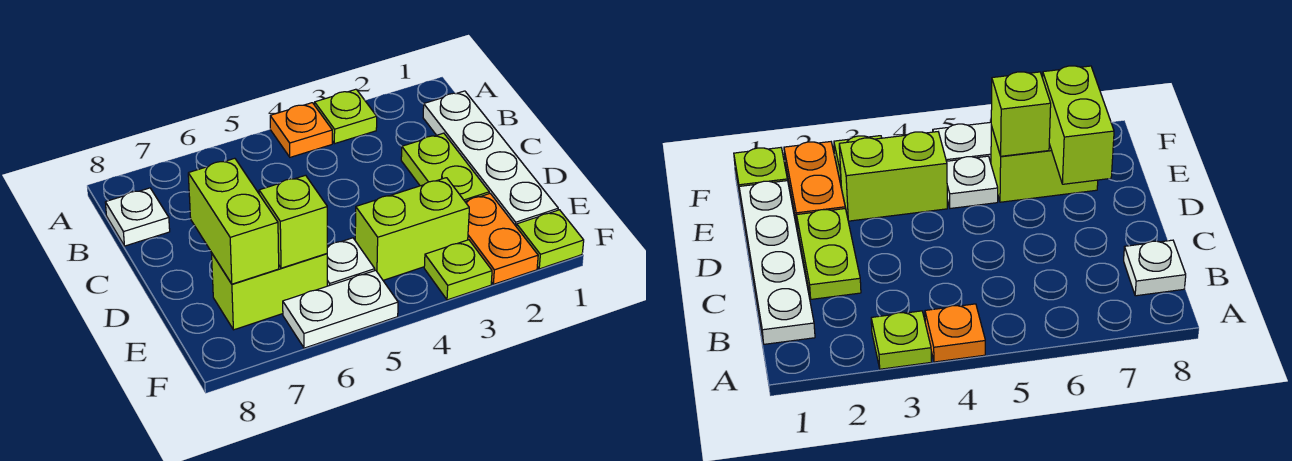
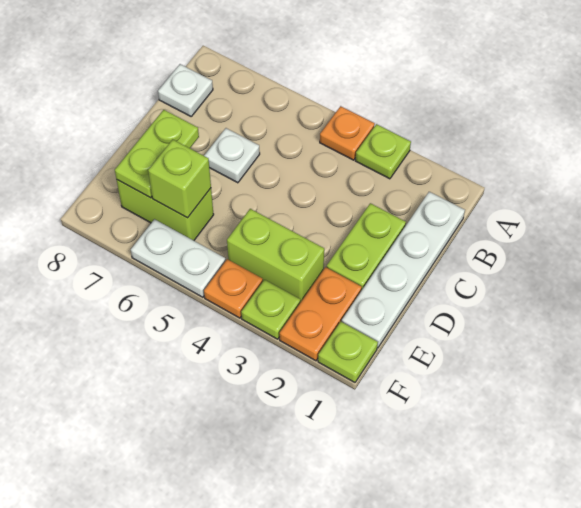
lime 1x2 brick [188,158,279,284] -> lime 1x2 plate [115,110,199,198]
white 1x1 plate [327,238,375,286] -> white 1x1 plate moved to [204,128,260,183]
none -> orange 1x1 plate [204,259,263,318]

